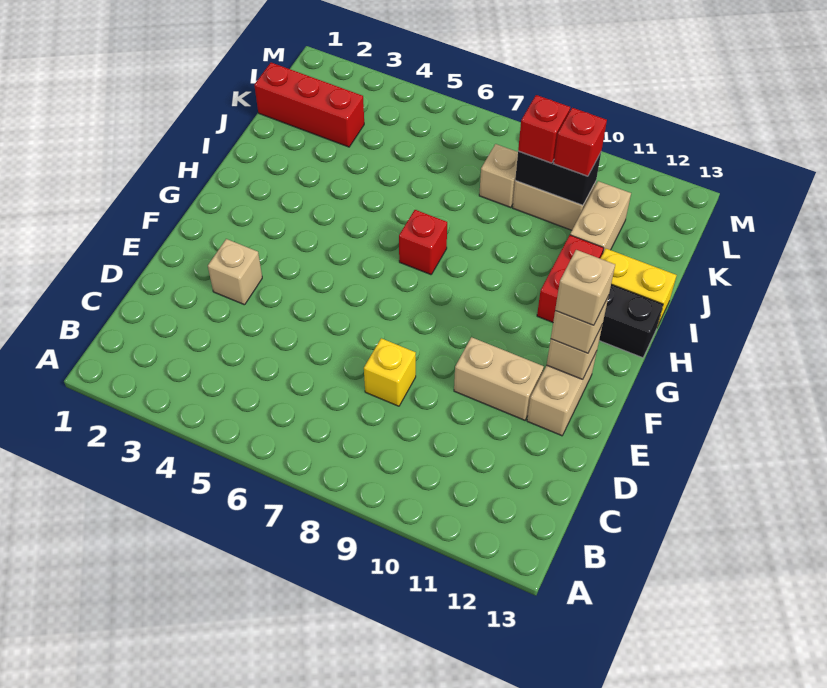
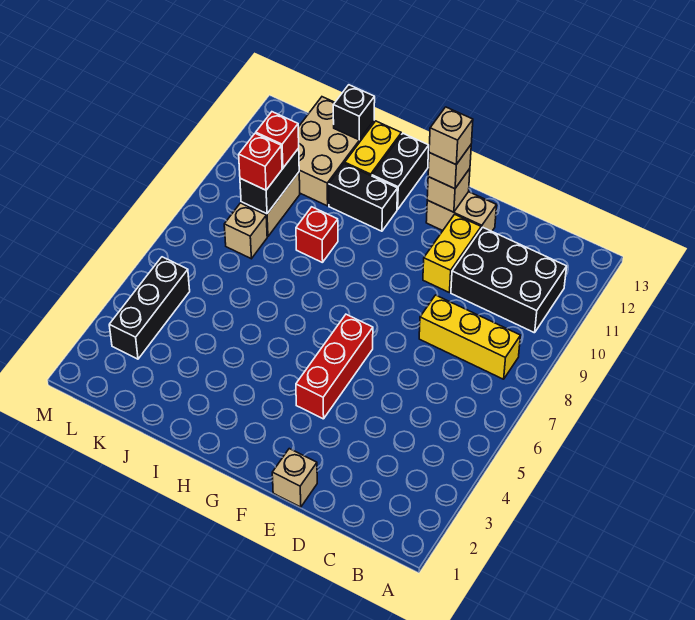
none -> black 2x3 brick [451,227,567,333]
yellow 1x1 brick [364,338,416,406] -> yellow 1x3 brick [419,295,520,379]
tan 1x1 brick [208,239,262,305] -> tan 1x1 brick moved to [272,449,317,507]
tan 1x2 brick [454,337,544,420] -> yellow 1x2 brick [423,214,481,293]
red 1x1 brick [399,210,447,275] -> red 1x1 brick moved to [296,207,338,263]
red 1x2 brick [537,235,604,322] -> black 1x2 brick [329,163,397,231]
tan 1x2 brick [570,181,631,252] -> tan 2x3 brick [298,97,374,206]
none -> black 1x1 brick [333,85,375,140]
red 1x3 brick [254,63,364,147] -> red 1x3 brick moved to [296,314,373,419]
none -> black 1x3 brick [109,257,190,359]

